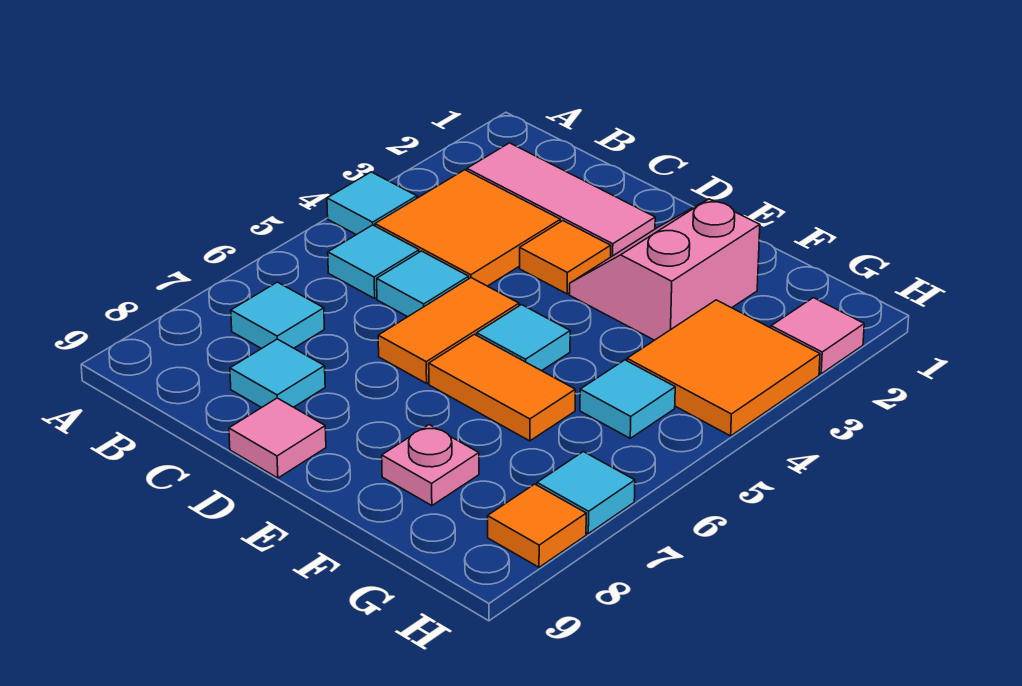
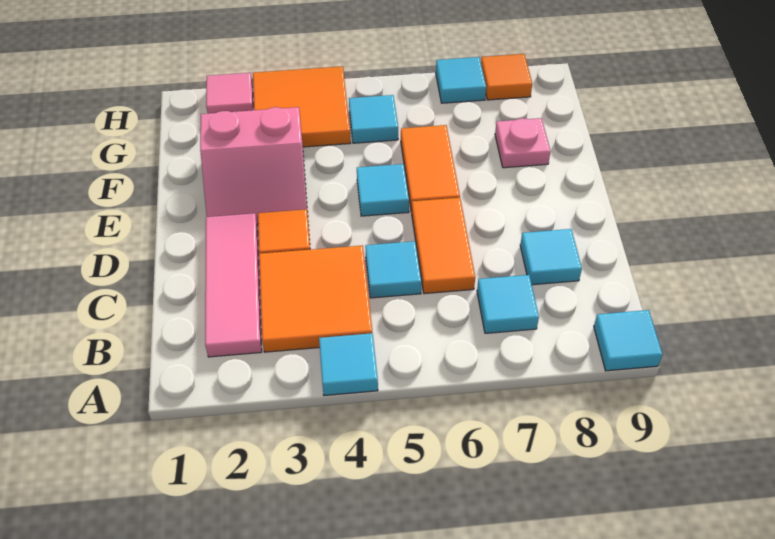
cyan 1x1 tile [328,225,419,298] -> cyan 1x1 tile moved to [594,310,663,371]
orange 1x2 tile [378,278,519,383] -> orange 1x2 tile turned to [412,198,475,294]
pink 1x1 tile [229,398,326,478] -> none

